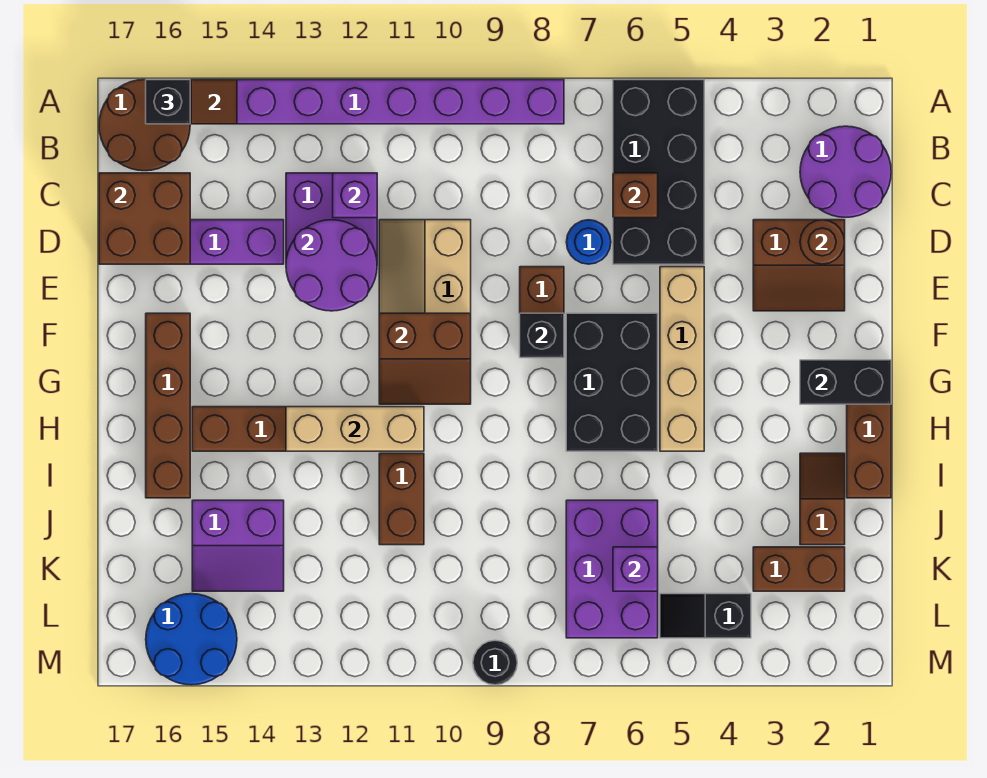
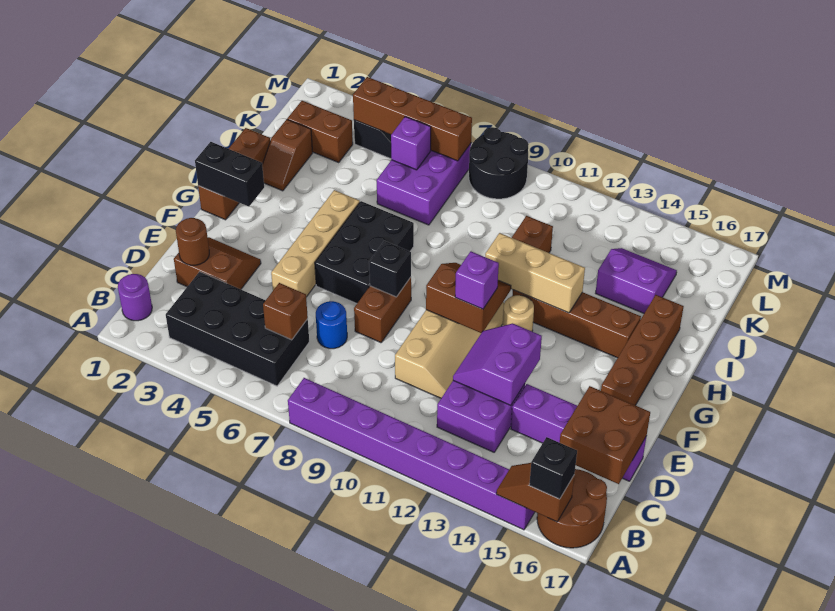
black 2x4 brick [613,80,704,264] -> black 2x4 brick turned to [166,272,309,386]
purple 2x2 round brick [800,126,891,218] -> purple 1x1 round brick [118,274,152,321]
purple 1x1 brick [333,173,377,218] -> purple 1x1 brick moved to [455,251,499,309]
purple 2x2 round brick [286,220,377,311] -> purple 2x2 slope [453,324,542,405]
none -> tan 1x1 round brick [503,295,534,331]
none -> brown 1x4 brick [353,77,472,161]
blue 2x2 round brick [146,594,237,685] -> none
black 1x1 round brick [473,640,517,685] -> black 2x2 round brick [469,127,529,199]

